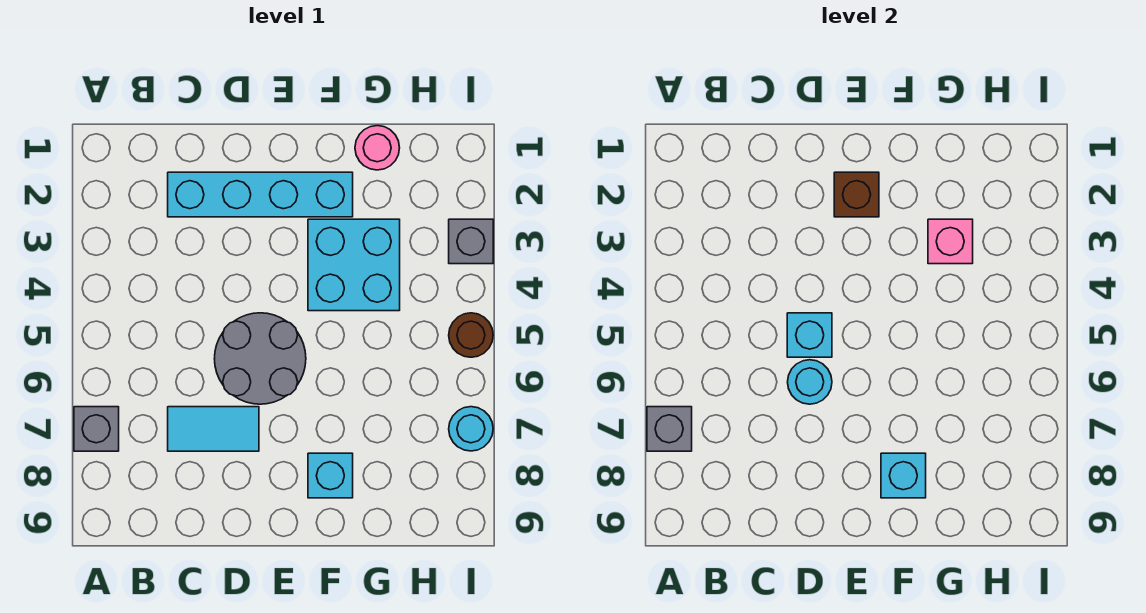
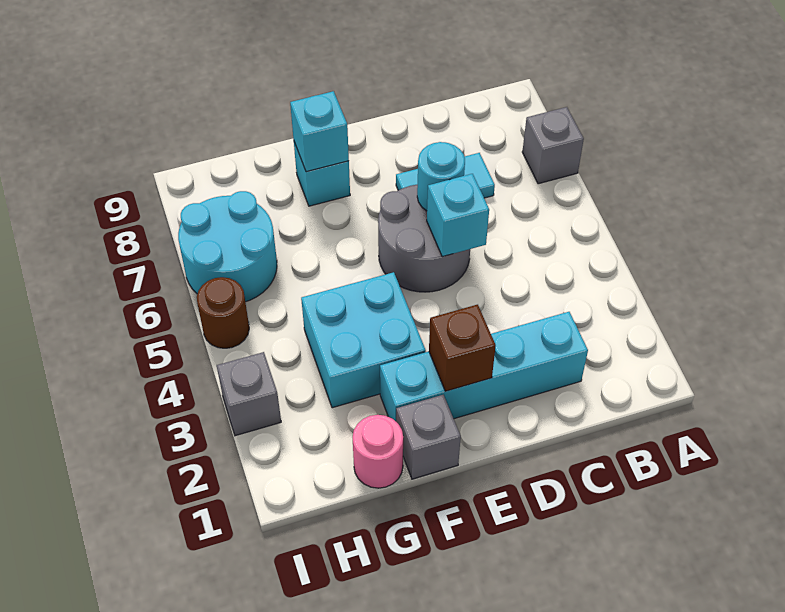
grey 1x1 brick [647,407,692,451] -> grey 1x1 brick moved to [396,395,461,479]
pink 1x1 brick [928,219,973,264] -> none
cyan 1x1 round brick [449,407,493,451] -> cyan 2x2 round brick [178,191,277,302]

